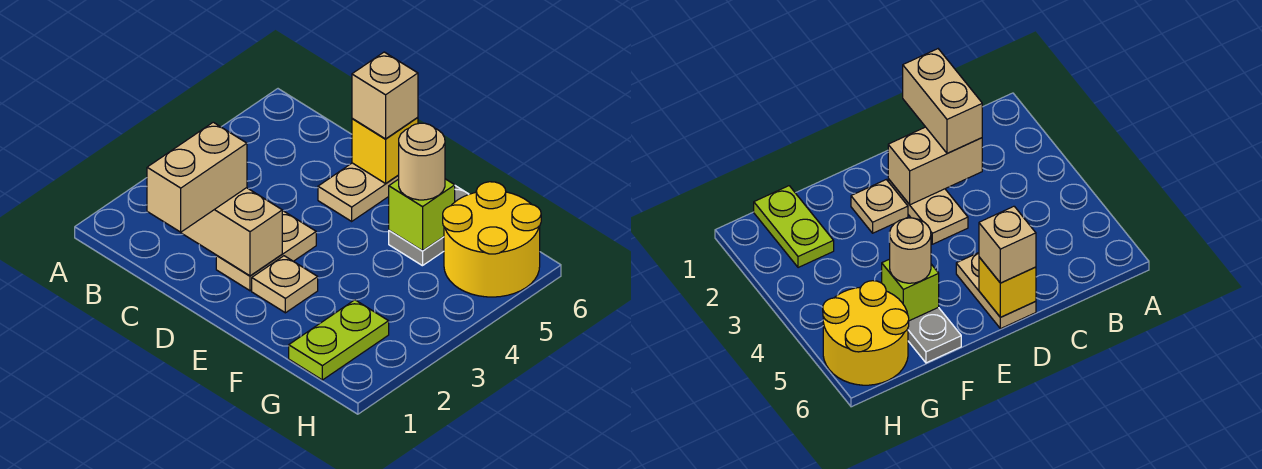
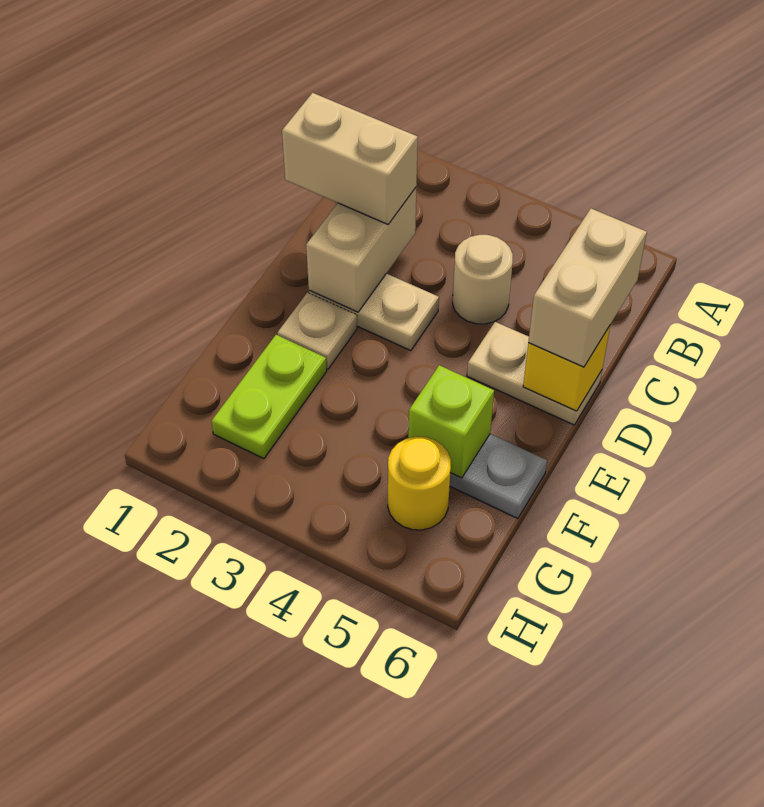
tan 1x1 brick [352,52,418,139] -> tan 1x2 brick [528,209,647,367]
tan 1x1 round brick [399,123,445,200] -> tan 1x1 round brick moved to [453,235,513,324]
lime 1x2 plate [289,300,389,380] -> lime 1x2 plate turned to [212,335,327,459]
yellow 2x2 round brick [443,182,541,297] -> yellow 1x1 round brick [388,437,451,530]

